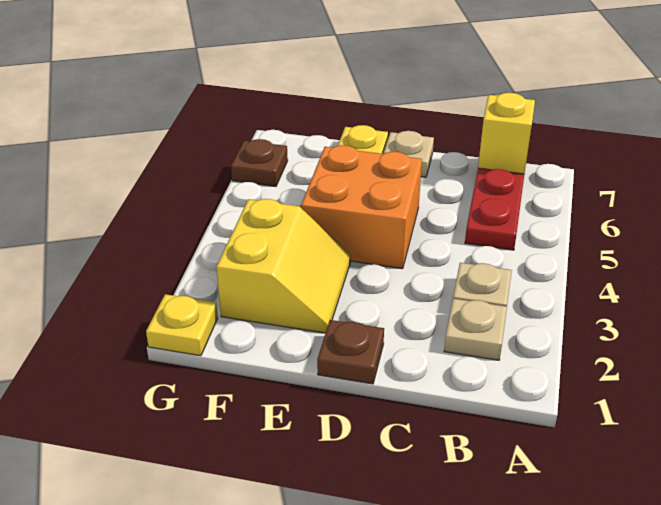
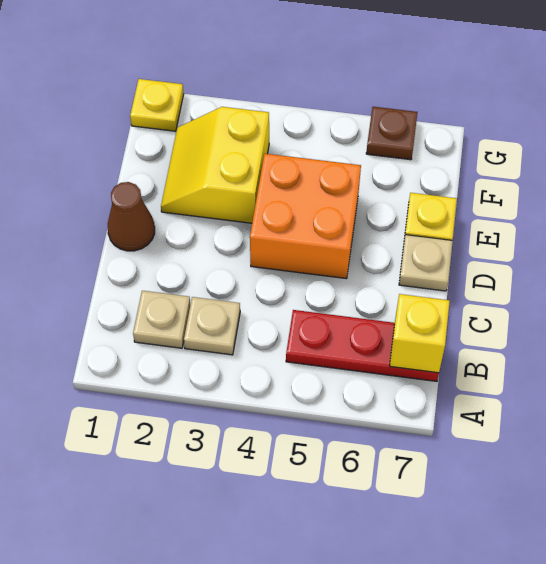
brown 1x1 plate [317,320,384,384] -> brown 1x1 cone [108,182,155,251]
yellow 2x2 slope [216,199,351,333] -> yellow 2x2 slope turned to [161,107,269,223]

